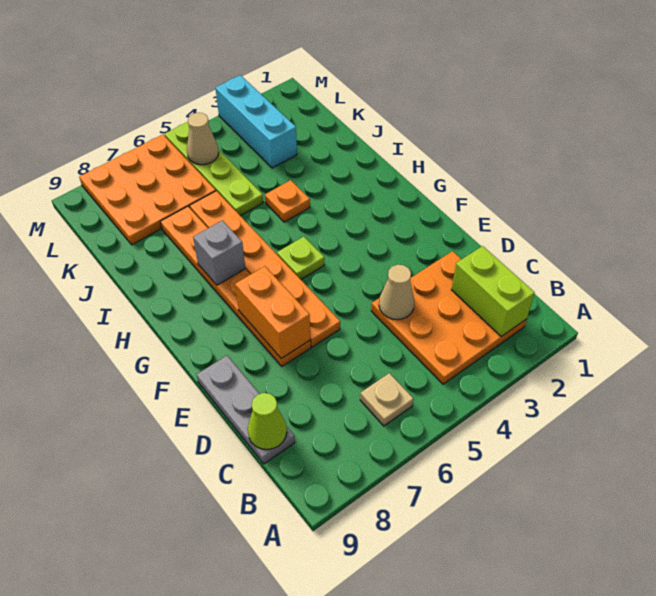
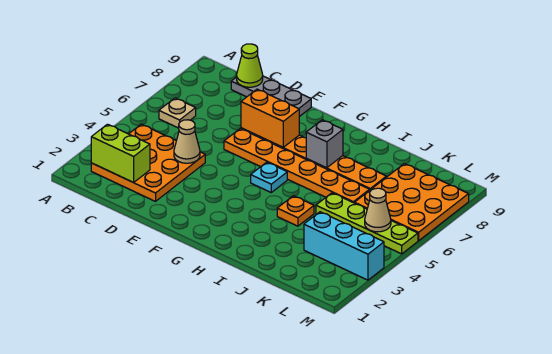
lime 1x1 plate [277,237,324,279] -> cyan 1x1 plate [251,162,287,192]

